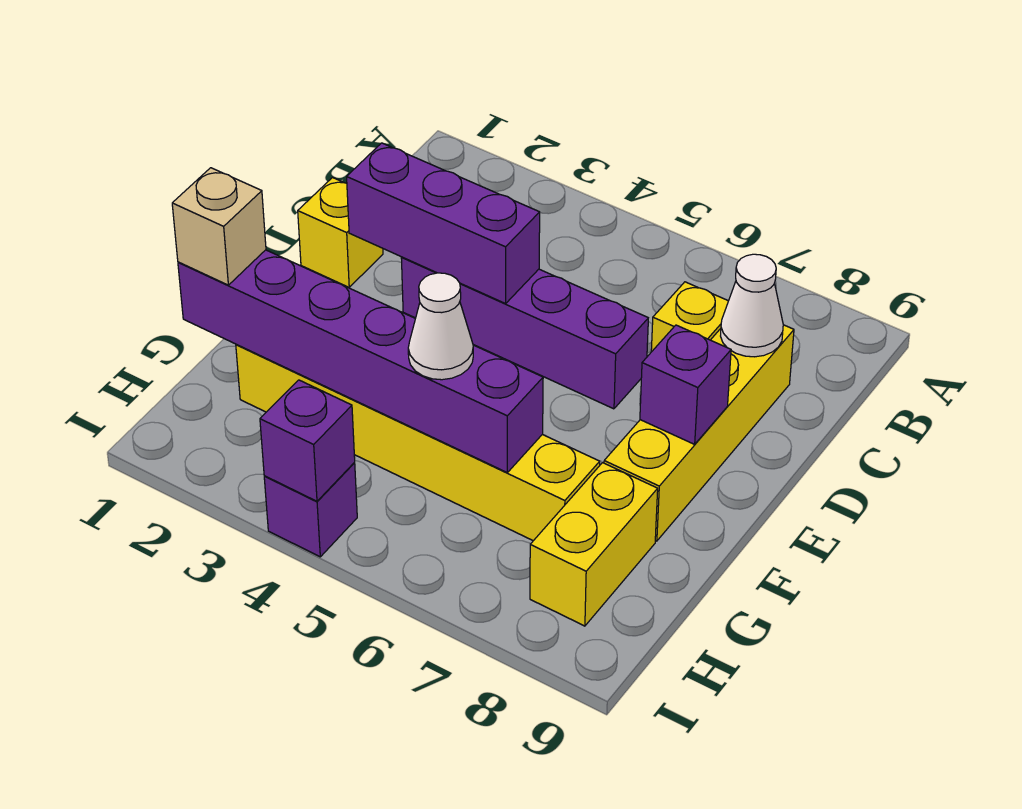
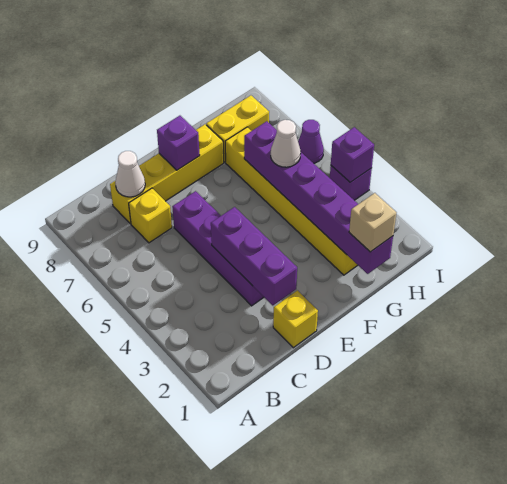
none -> purple 1x1 cone [298,120,324,163]

